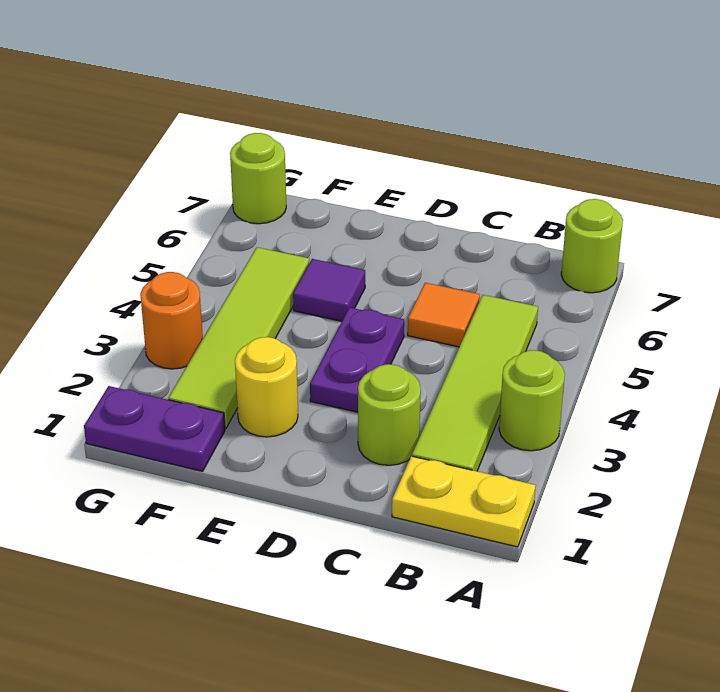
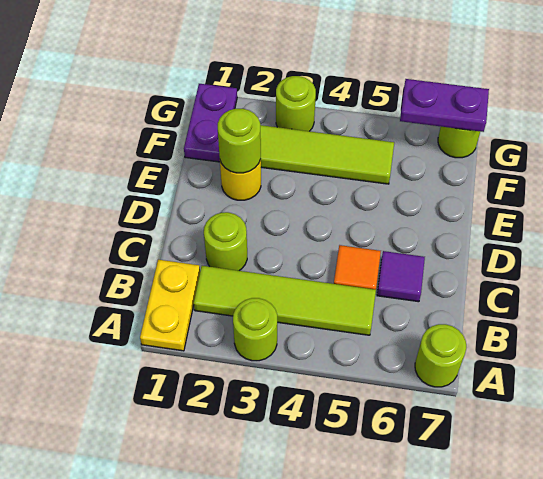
purple 1x2 plate [310,307,404,412] -> purple 1x2 plate moved to [400,79,489,132]
none -> lime 1x1 round brick [218,109,261,173]
purple 1x1 tile [293,259,365,321] -> purple 1x1 tile moved to [377,251,425,302]
orange 1x1 round brick [140,272,203,369] -> lime 1x1 round brick [276,76,316,131]

